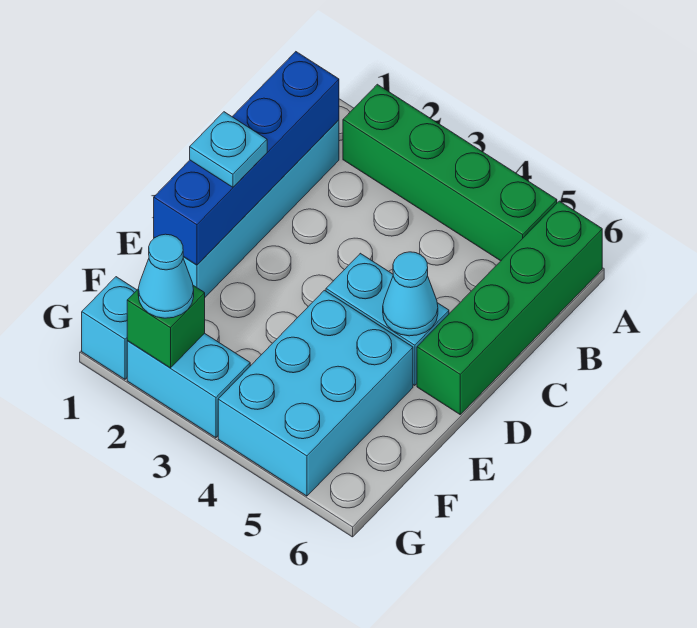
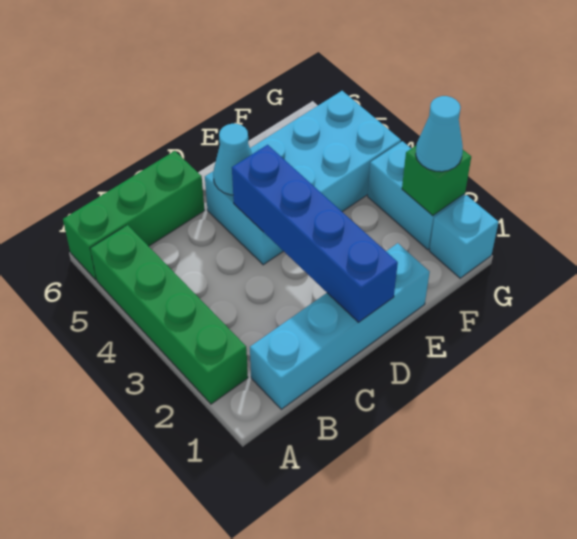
green 1x4 brick [417,201,602,414] -> green 1x3 brick [63,151,204,280]
blue 1x4 brick [154,52,339,265] -> blue 1x4 brick turned to [232,145,398,322]
cyan 1x1 plate [190,112,267,187] -> none

